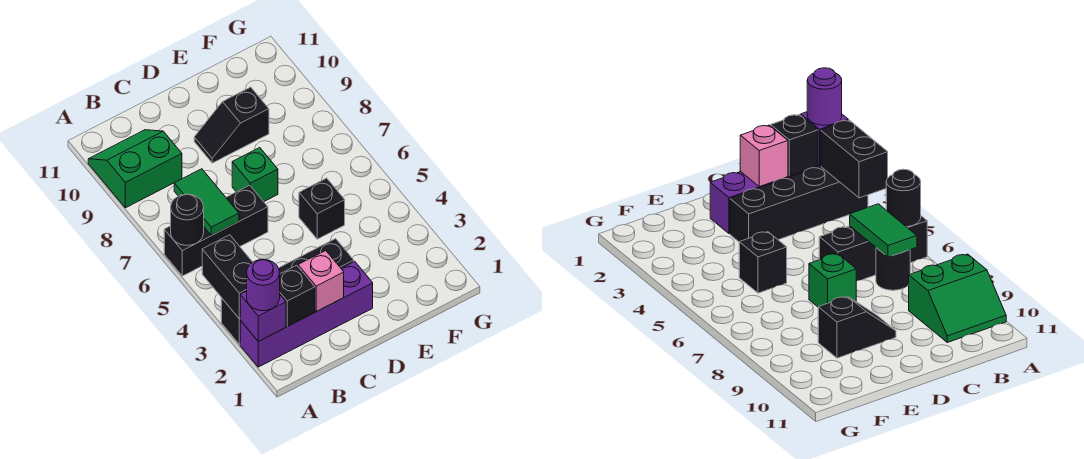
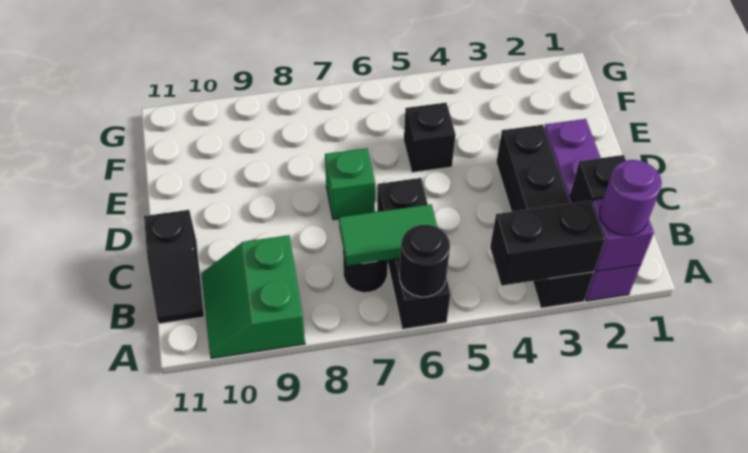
pink 1x1 brick [298,251,344,312] -> none
black 1x2 slope [194,87,269,163] -> black 1x2 slope moved to [144,210,204,324]

